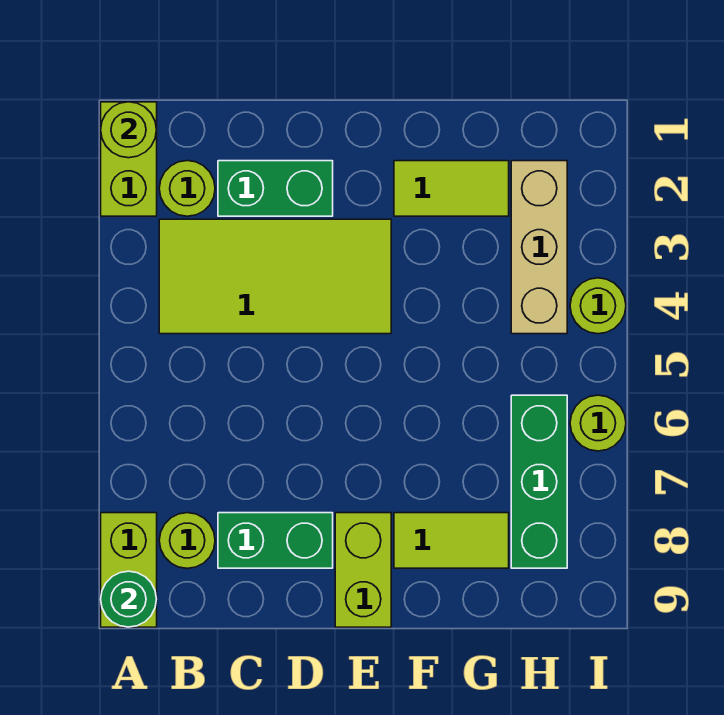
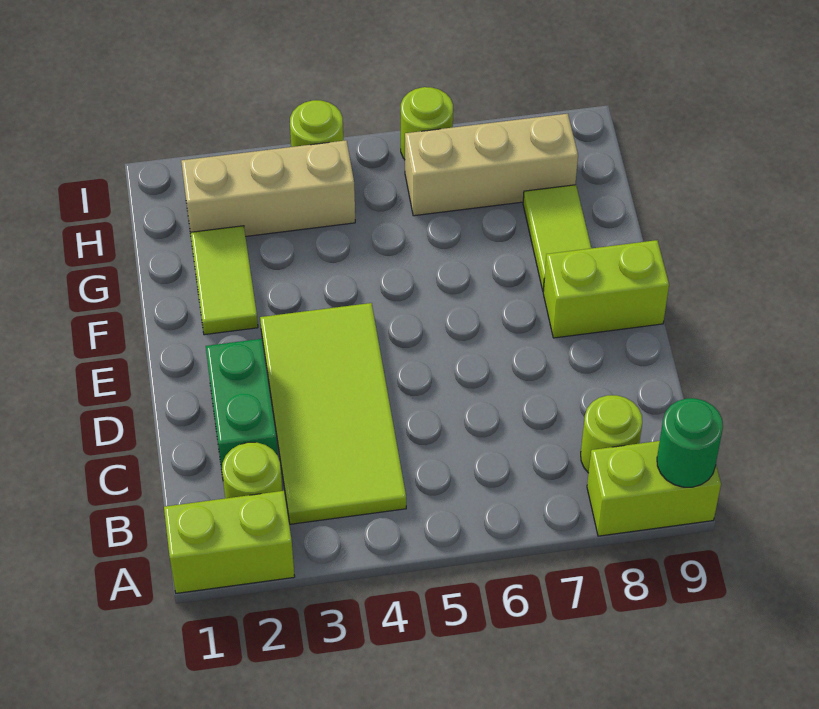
lime 1x1 round brick [101,102,157,158] -> none
green 1x2 brick [218,513,333,568] -> none
green 1x3 brick [511,395,567,568] -> tan 1x3 brick [405,114,578,216]

